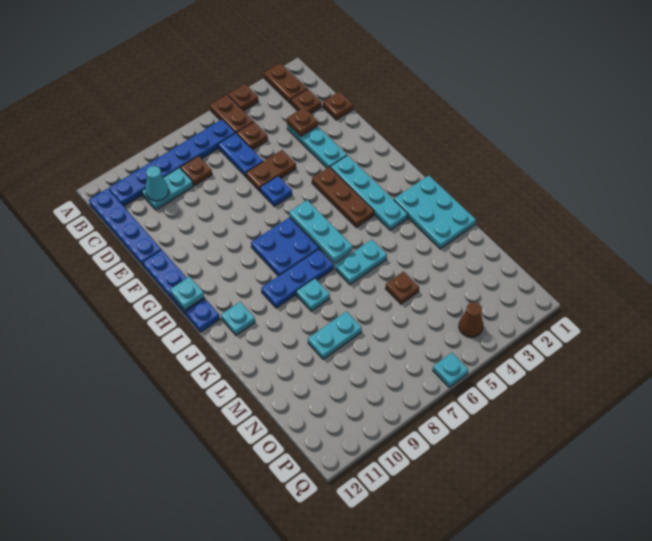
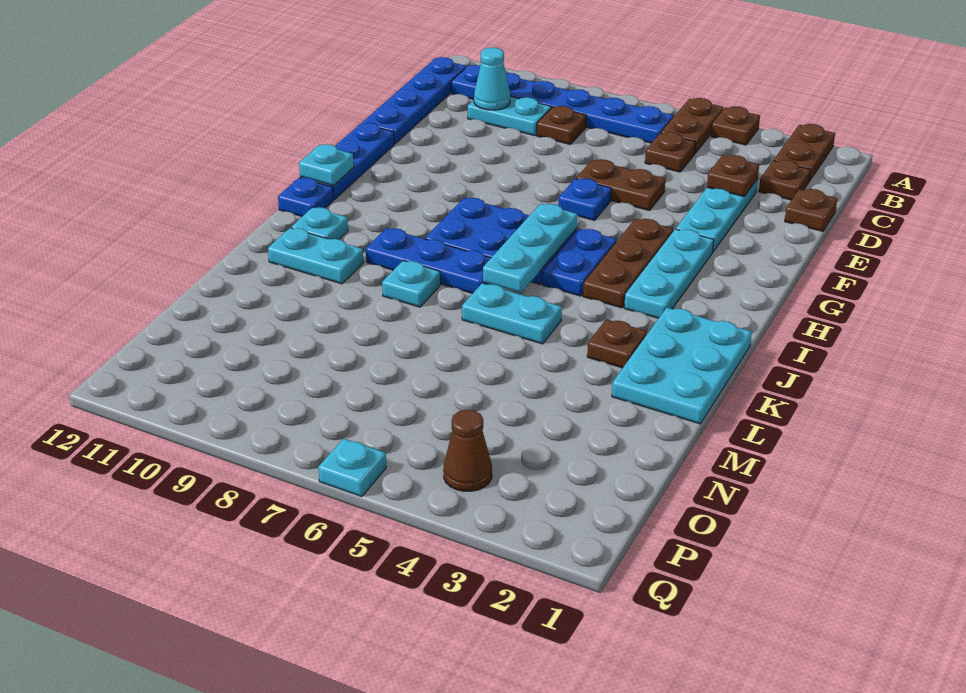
blue 1x2 plate [218,133,263,177] -> blue 1x2 plate moved to [543,229,616,296]
cyan 1x4 plate [330,155,408,230] -> cyan 1x3 plate [624,229,714,318]
brown 1x1 plate [385,271,419,304] -> brown 1x1 plate moved to [587,319,647,368]
cyan 1x2 plate [308,311,362,359] -> cyan 1x2 plate moved to [268,228,364,284]

